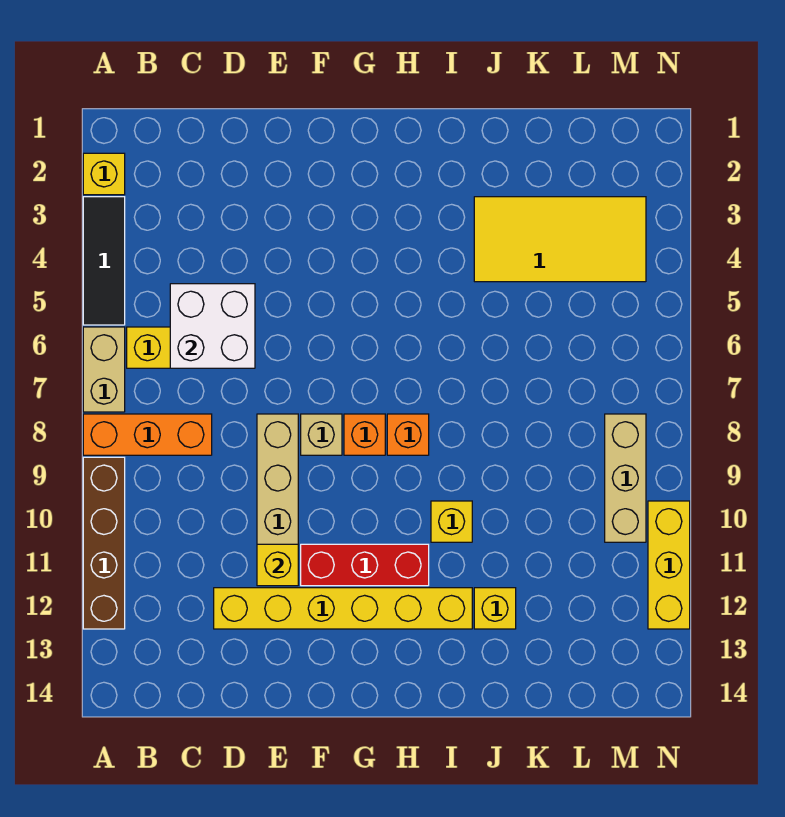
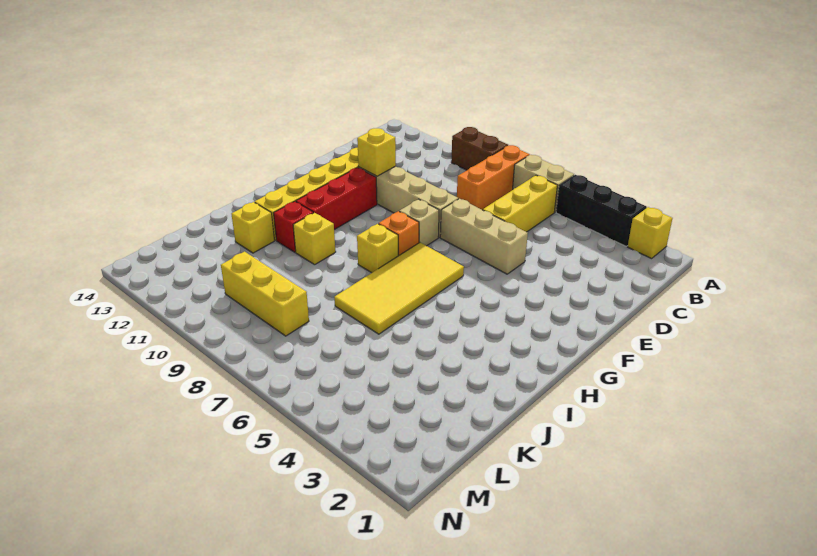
black 1x3 tile [83,197,125,325] -> black 1x3 brick [556,175,647,246]
brown 1x4 brick [83,457,125,629] -> brown 1x2 brick [451,127,508,170]
white 2x2 brick [170,284,255,368] -> none
orange 1x1 brick [387,414,429,455] -> yellow 1x1 brick [357,224,398,273]
none -> red 1x1 brick [274,201,314,252]
yellow 2x4 tile [474,197,646,282] -> yellow 2x4 tile moved to [334,243,464,334]
tan 1x3 brick [605,414,646,542] -> tan 1x3 brick moved to [440,199,528,274]
yellow 1x3 brick [648,501,690,629] -> yellow 1x3 brick moved to [221,252,309,336]

